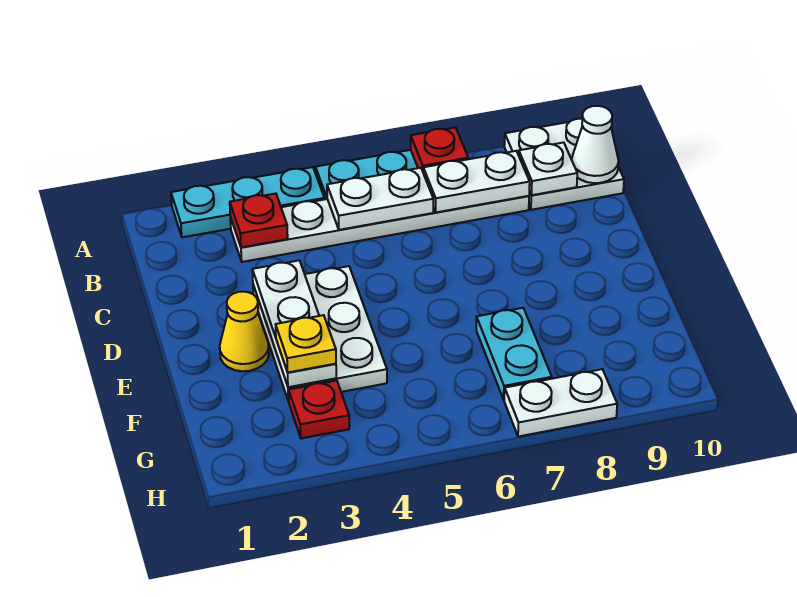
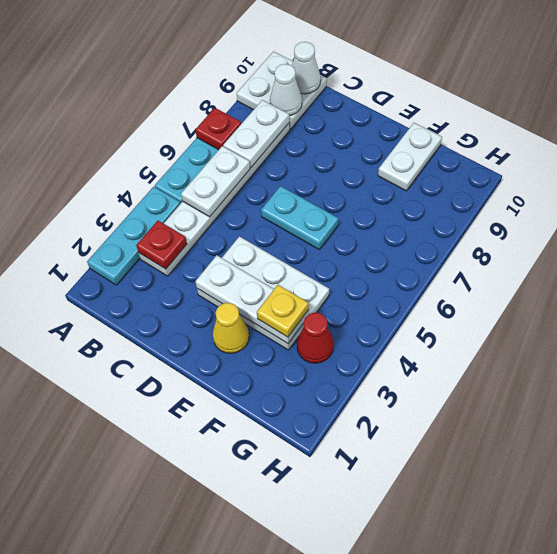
white 1x1 plate [519,142,577,195] -> white 1x1 cone [270,64,302,116]
cyan 1x2 plate [476,308,552,400] -> cyan 1x2 plate moved to [261,186,338,249]
red 1x1 plate [289,381,349,438] -> red 1x1 cone [297,312,333,363]
white 1x2 plate [504,369,617,437] -> white 1x2 plate moved to [378,123,442,191]

